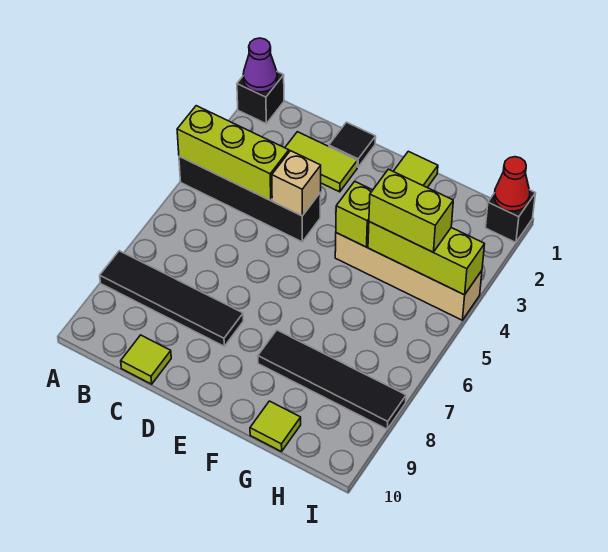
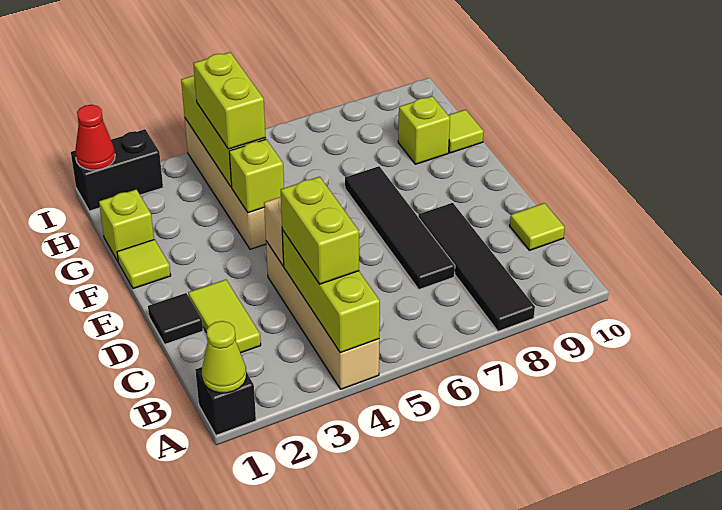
purple 1x1 cone [243,38,277,92] -> lime 1x1 cone [202,321,247,393]
black 1x4 brick [179,156,321,242] -> tan 1x4 brick [266,241,379,389]
none -> lime 1x2 brick [281,177,359,284]
black 1x4 tile [258,330,406,429] -> black 1x4 tile moved to [345,166,455,290]
none -> lime 1x1 brick [99,189,154,261]
none -> lime 1x1 brick [398,96,450,164]
black 1x1 brick [485,190,536,242] -> black 1x2 brick [71,129,163,211]

